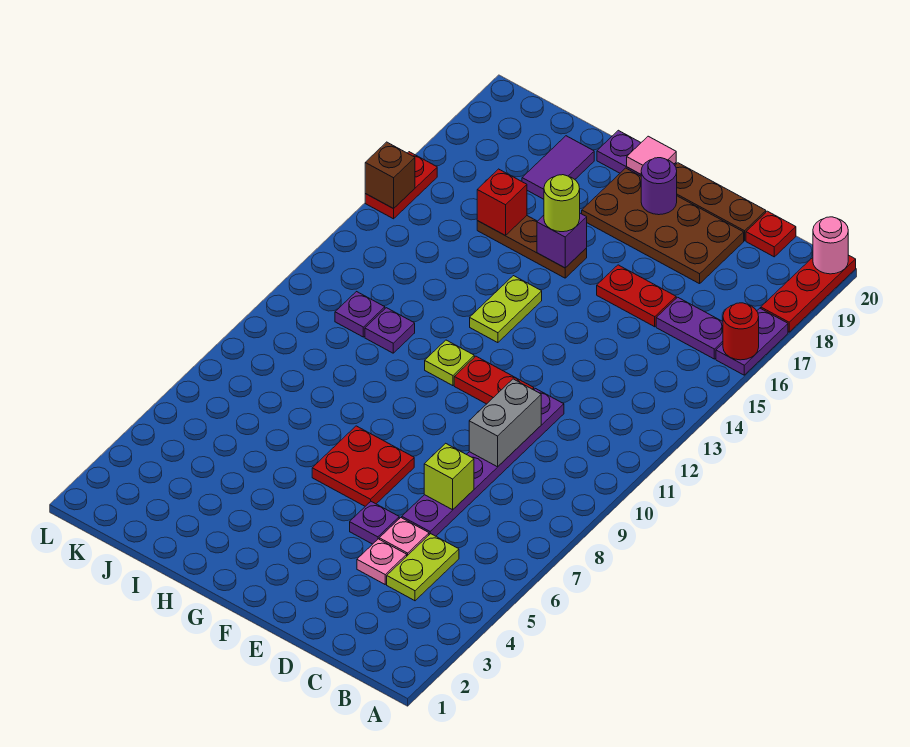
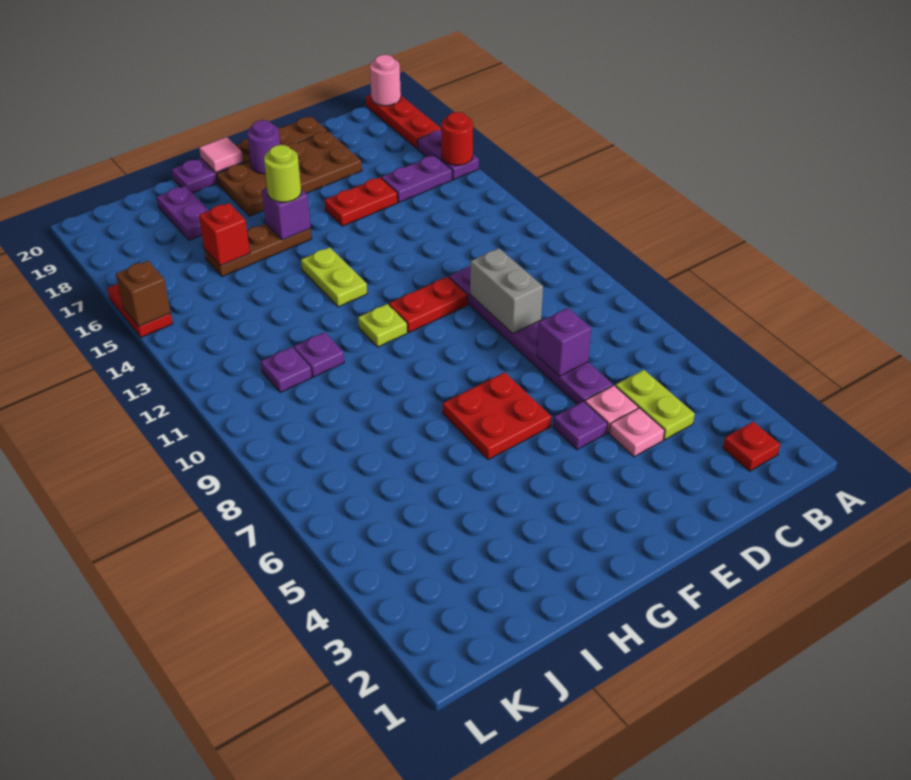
red 1x1 plate [746,211,796,257] -> red 1x1 plate moved to [723,422,780,471]
lime 1x1 brick [424,443,474,510] -> purple 1x1 brick [537,308,591,376]
purple 1x2 tile [522,136,594,199] -> purple 1x2 plate [157,186,209,240]

